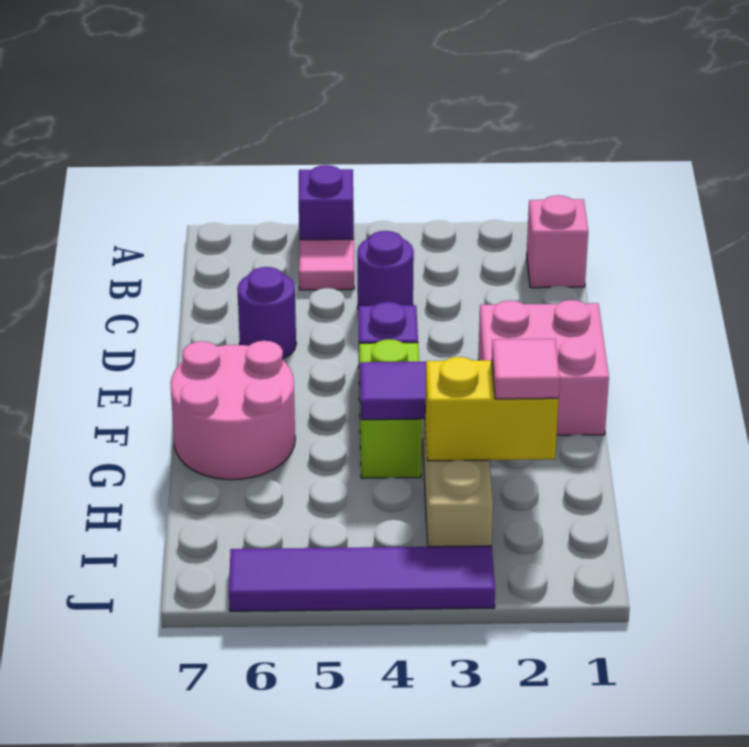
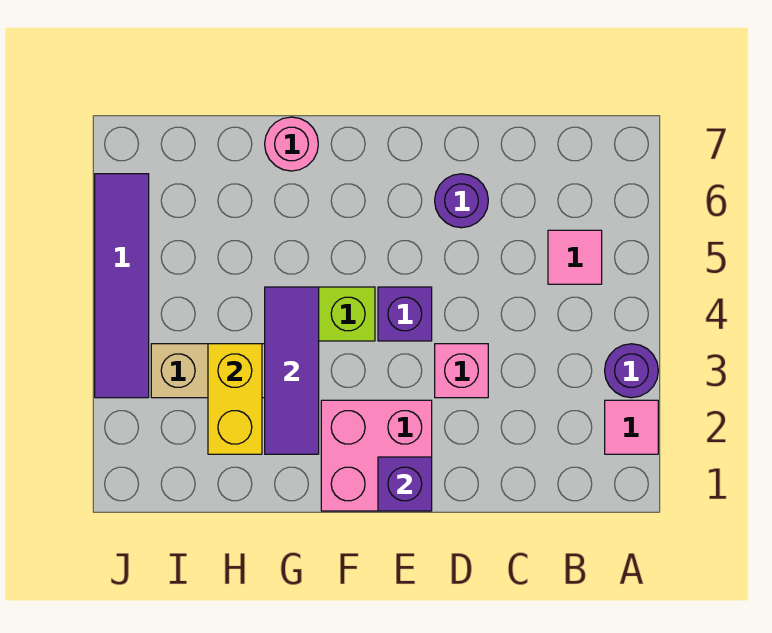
purple 1x1 brick [299,165,354,240] -> purple 1x1 brick moved to [378,457,432,511]
pink 1x1 brick [527,195,588,288] -> pink 1x1 brick moved to [435,344,488,398]
purple 1x1 round brick [357,231,414,306] -> purple 1x1 round brick moved to [605,344,658,398]
pink 2x2 round brick [170,341,295,480] -> pink 1x1 round brick [265,117,318,171]
pink 1x1 tile [492,339,560,399] -> pink 1x1 tile moved to [605,400,658,454]

